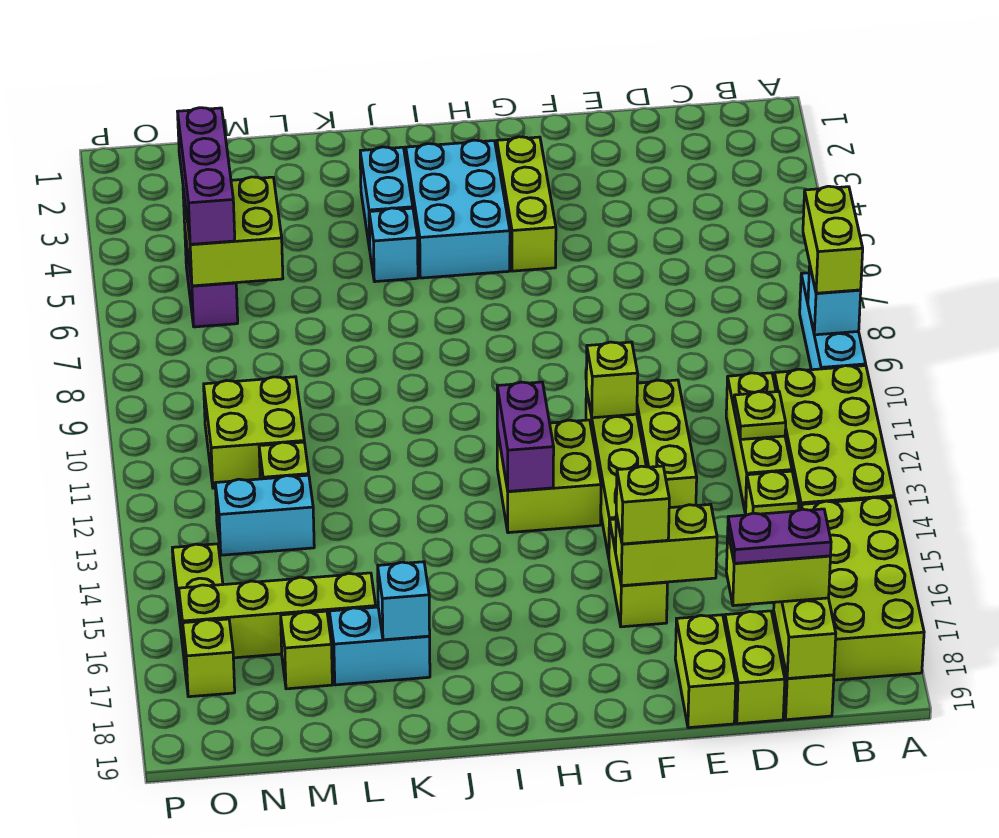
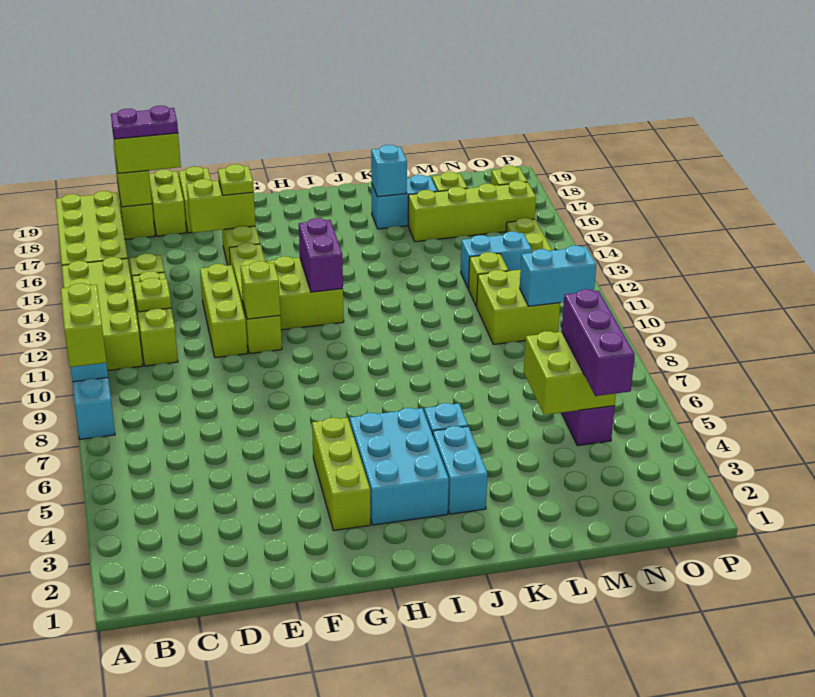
lime 1x1 brick [616,466,669,544] -> lime 1x1 plate [218,164,254,195]
none -> cyan 1x2 brick [520,246,596,306]

